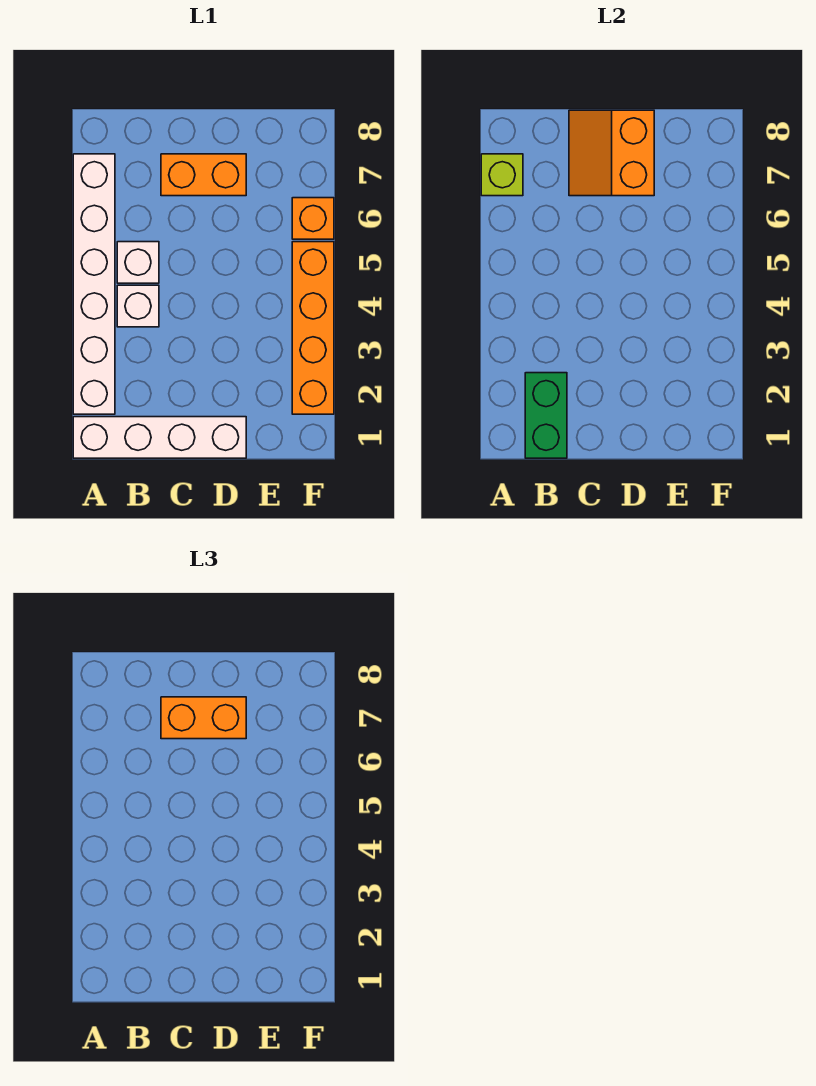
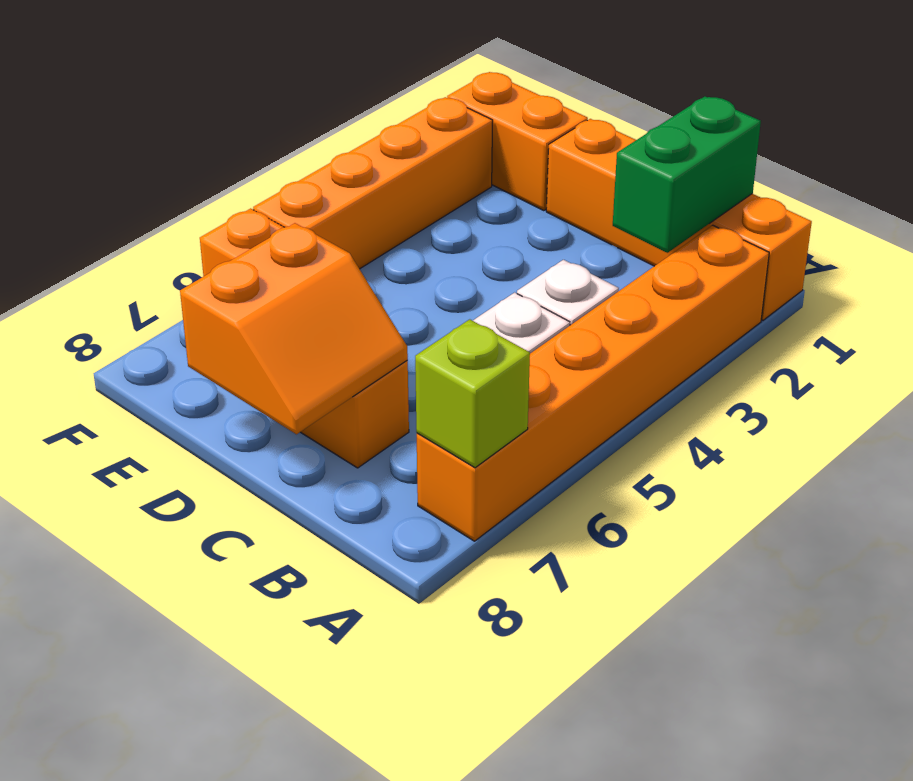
white 1x4 brick [73,417,246,458] -> orange 1x4 brick [546,119,812,320]
white 1x6 brick [73,154,115,414] -> orange 1x6 brick [417,225,769,541]
orange 1x2 brick [161,697,246,739] -> orange 1x2 brick moved to [447,72,588,211]

